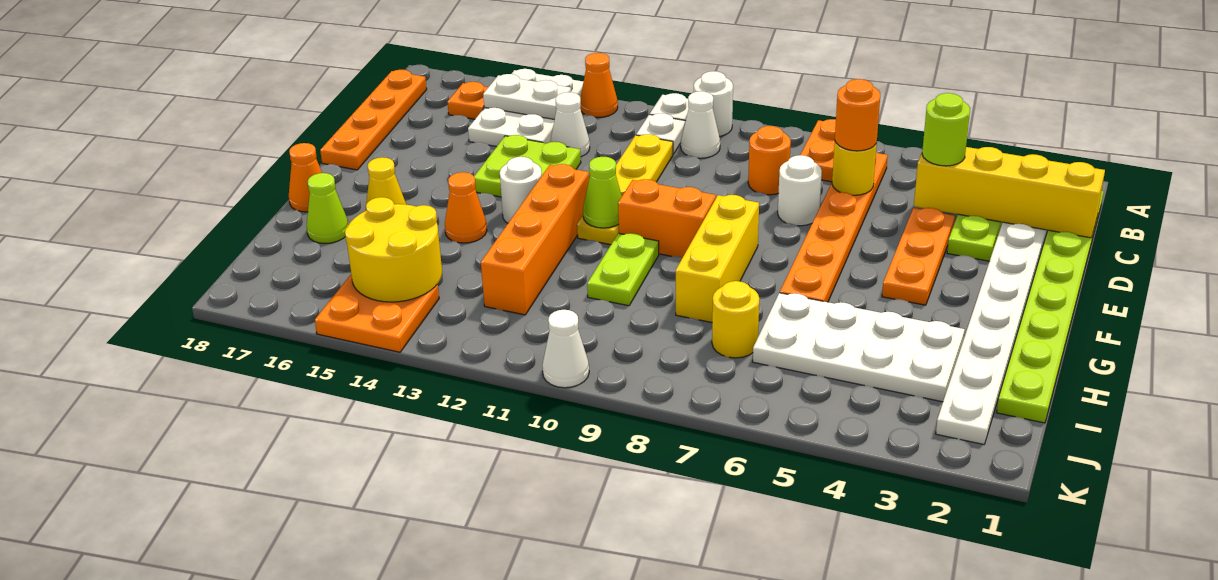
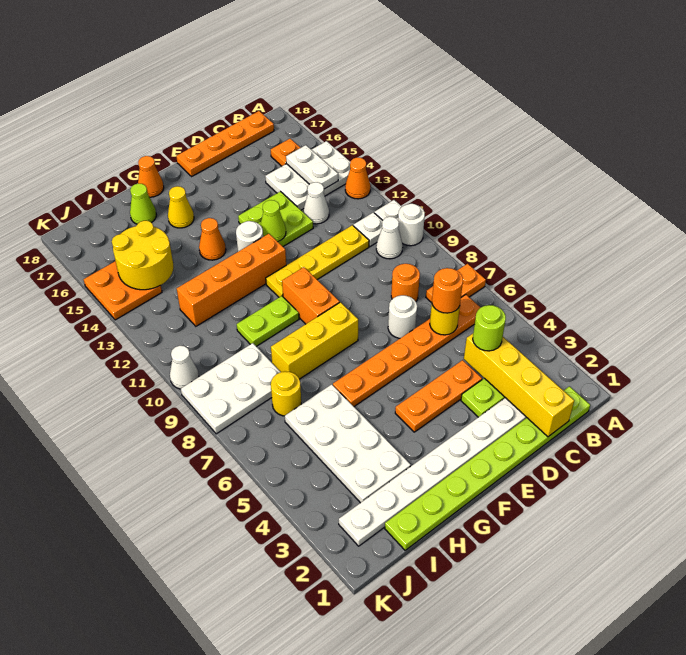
lime 1x1 cone [583,157,622,228] -> lime 1x1 cone moved to [260,200,286,242]
none -> white 2x3 plate [181,343,280,434]

